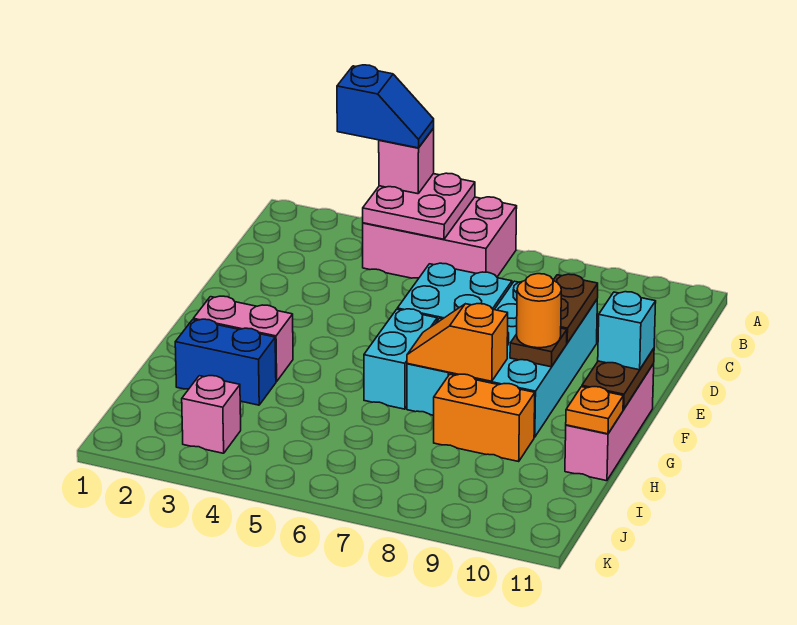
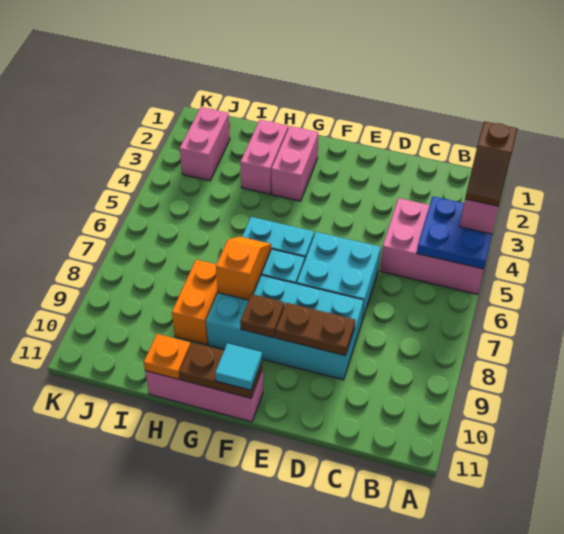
blue 1x2 slope [337,65,434,148] -> brown 1x2 slope [465,121,518,206]
pink 2x3 brick [363,197,517,278] -> pink 2x3 brick turned to [380,198,484,294]
pink 2x2 plate [363,173,475,239] -> blue 2x2 plate [417,196,492,269]
orange 1x1 round brick [517,274,561,348] -> none
cyan 1x1 brick [598,292,656,370] -> cyan 1x1 tile [215,343,262,390]
blue 1x2 brick [175,319,276,405] -> pink 1x2 brick [240,120,288,194]
pink 1x1 brick [182,376,241,453] -> pink 1x2 brick [180,107,230,181]

